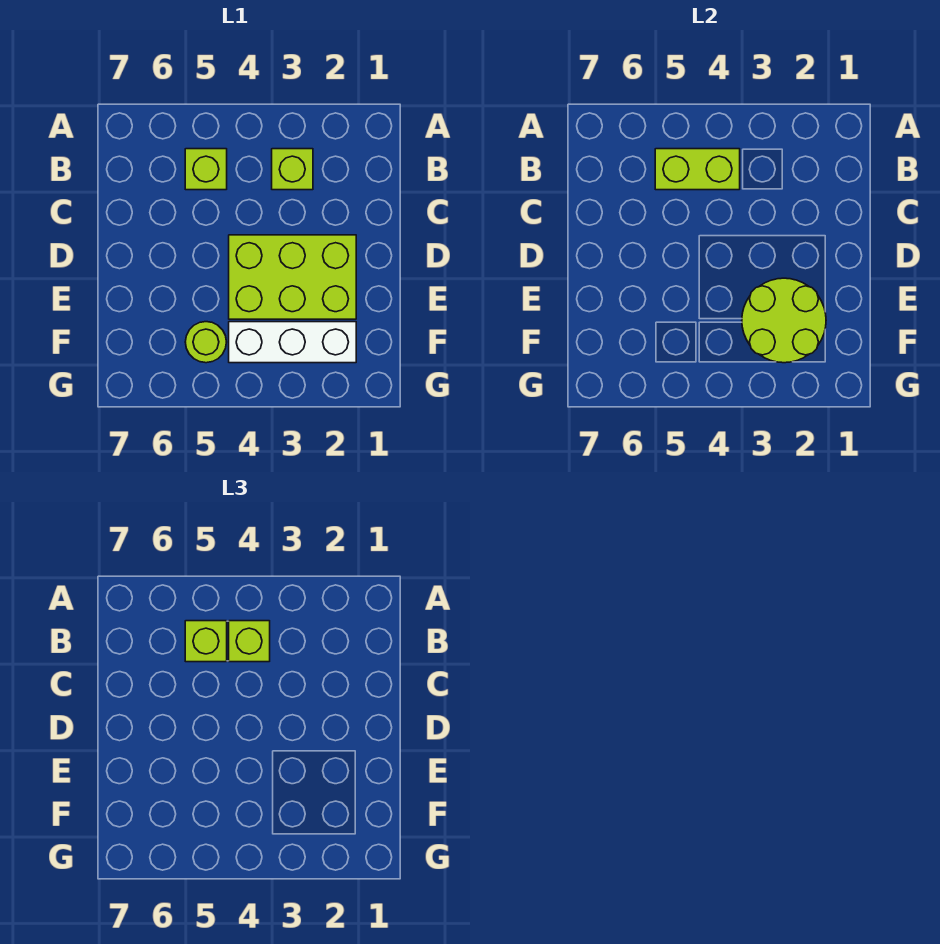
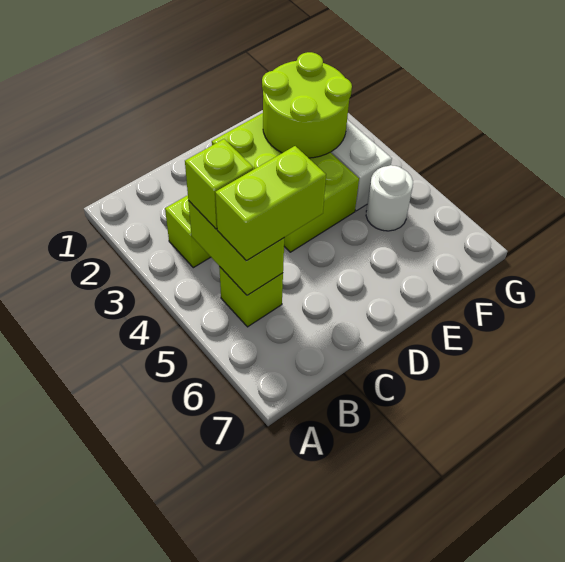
lime 1x1 brick [185,621,227,662] -> lime 1x2 brick [215,146,326,261]
lime 1x1 round brick [185,322,226,363] -> white 1x1 round brick [366,165,413,231]

